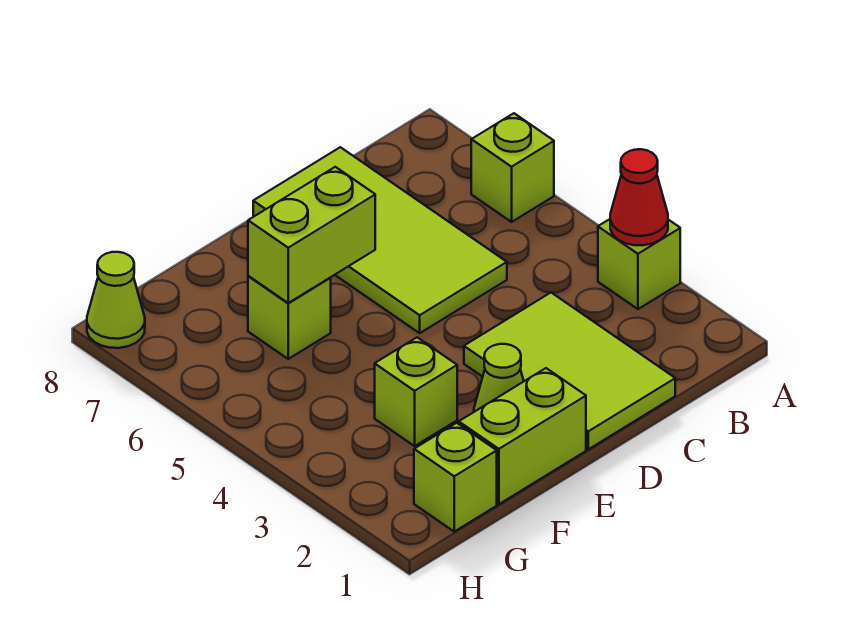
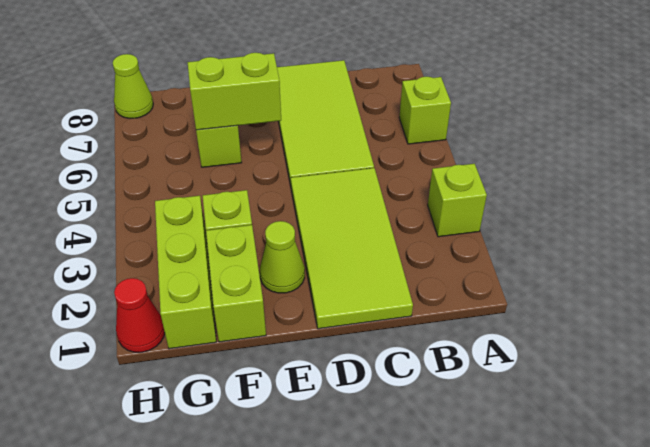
red 1x1 cone [610,149,668,245] -> red 1x1 cone moved to [114,278,165,352]
lime 2x3 tile [464,293,675,449] -> lime 2x4 tile [291,168,413,329]
lime 1x2 brick [459,368,586,504] -> lime 1x2 brick turned to [206,225,266,342]
lime 1x1 brick [414,423,497,532] -> lime 1x3 brick [155,196,216,349]

